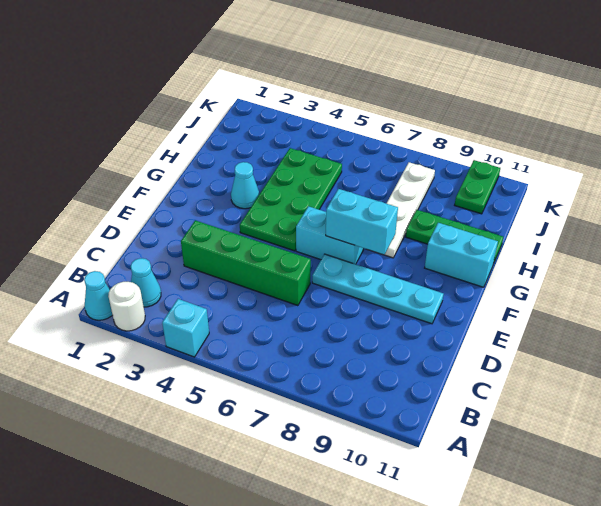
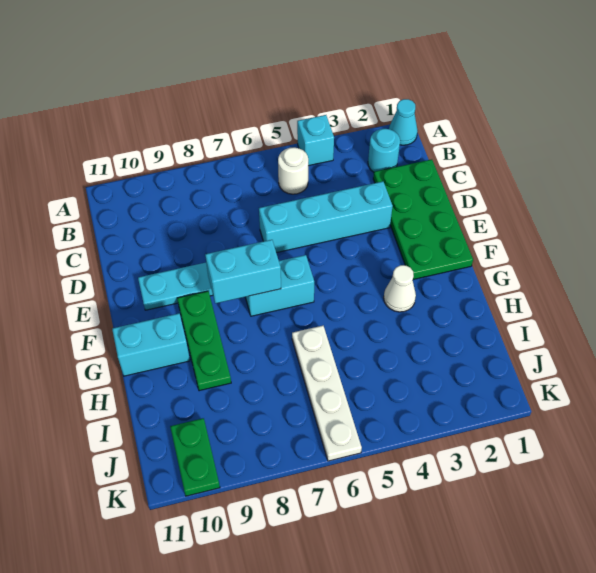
white 1x1 round brick [108,282,145,331] -> white 1x1 round brick moved to [278,148,308,194]
cyan 1x1 cone [131,258,161,307] -> cyan 1x1 round brick [368,129,400,172]
green 1x4 brick [181,220,311,306] -> cyan 1x4 brick [259,182,393,253]
green 2x4 plate [240,148,342,251] -> green 2x4 plate moved to [373,159,473,280]
cyan 1x1 cone [231,162,259,209] -> white 1x1 cone [384,265,416,312]
white 1x4 plate [367,162,435,258] -> white 1x4 plate moved to [292,326,362,461]
green 1x3 plate [406,210,503,264] -> green 1x3 plate turned to [177,291,231,391]

